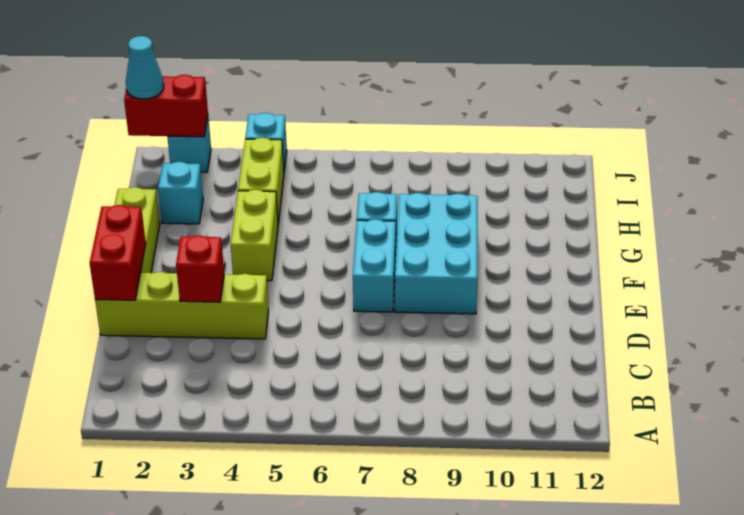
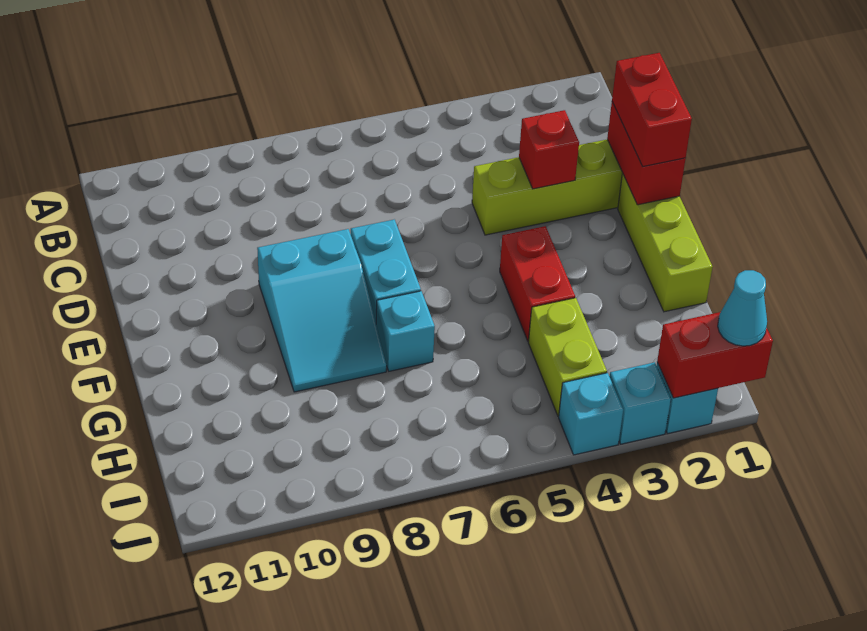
none -> red 1x2 brick [612,53,692,166]
cyan 2x3 brick [395,193,478,314] -> cyan 2x3 slope [257,229,386,392]
lime 1x2 brick [231,190,278,281] -> red 1x2 brick [500,226,575,341]
cyan 1x1 brick [158,162,203,224] -> cyan 1x1 brick moved to [609,362,671,444]

